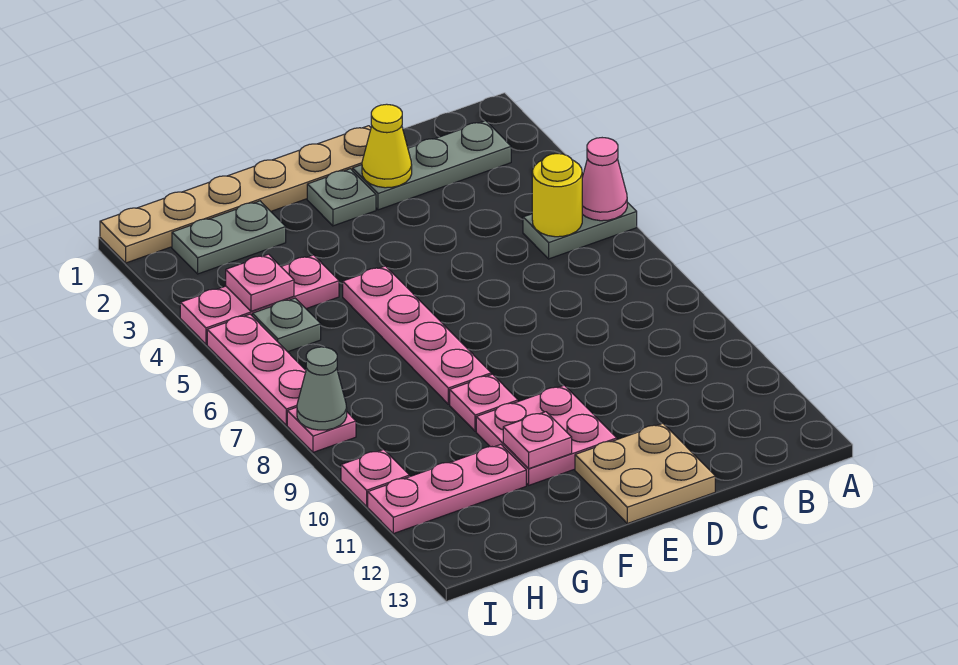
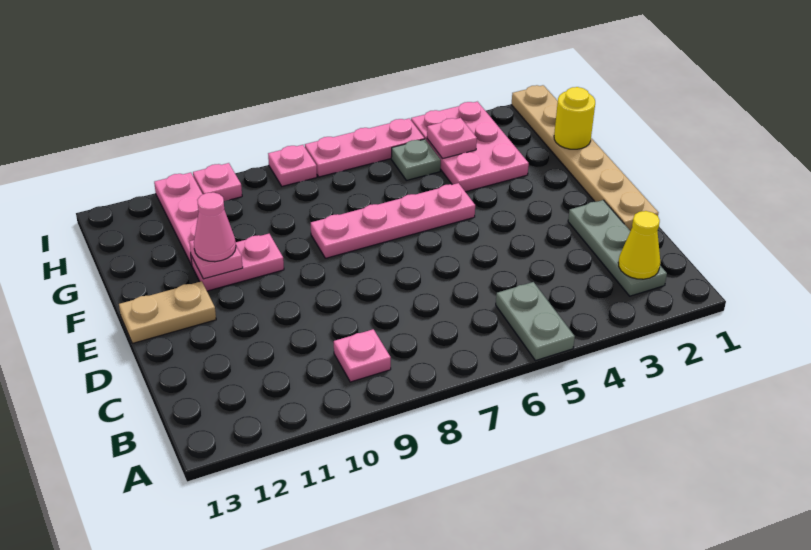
pink 1x1 cone [582,138,627,221] -> pink 1x1 cone moved to [194,192,236,262]
yellow 1x1 round brick [532,154,582,237] -> yellow 1x1 round brick moved to [554,87,595,149]
yellow 1x1 cone [362,104,412,188] -> yellow 1x1 cone moved to [618,211,660,279]
tan 2x2 plate [575,423,715,523] -> tan 1x2 plate [119,281,216,343]
grey 1x1 plate [307,169,376,226] -> none
pink 2x2 plate [476,385,617,485] -> pink 1x2 plate [191,234,284,291]
pink 1x1 plate [450,374,518,431] -> pink 1x1 plate moved to [334,329,391,382]
grey 1x2 plate [172,201,286,274] -> none
pink 1x3 plate [180,255,339,344] -> pink 2x3 plate [411,102,529,192]
grey 1x1 cone [297,347,347,430] -> none

